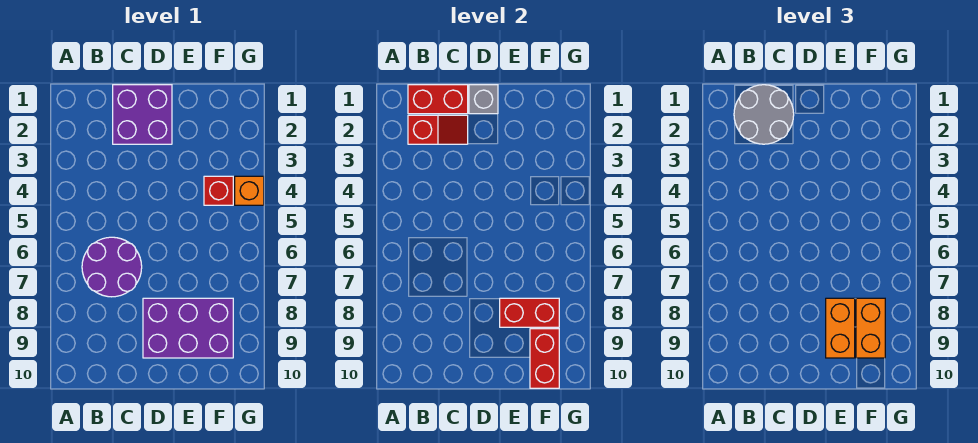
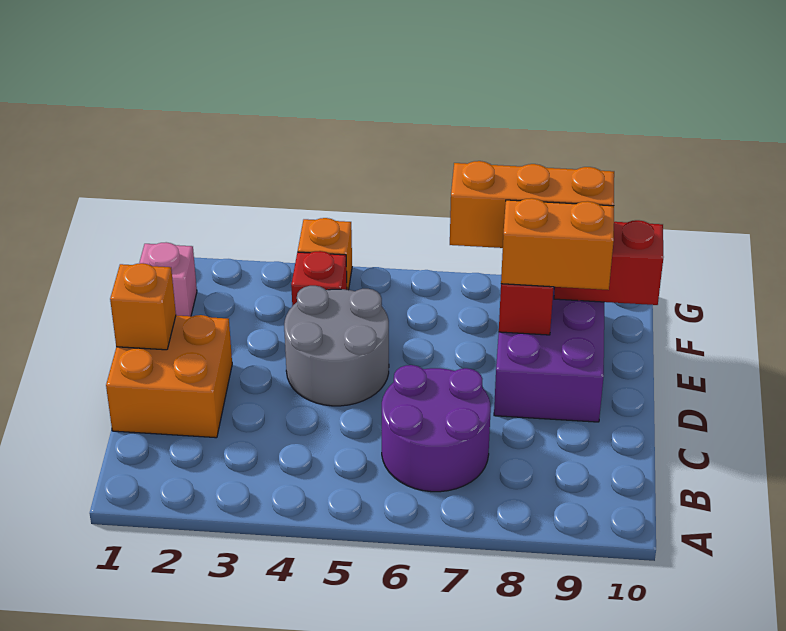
red 1x2 brick [408,85,468,114] -> none
grey 2x2 round brick [734,85,794,144] -> grey 2x2 round brick moved to [284,286,389,406]
red 1x2 slope [408,115,468,144] -> none
purple 2x2 brick [113,85,172,144] -> orange 2x2 brick [106,315,232,438]
grey 1x1 brick [469,85,498,114] -> orange 1x1 brick [110,263,176,350]
none -> pink 1x1 brick [139,242,197,316]
orange 1x2 brick [856,298,885,358] -> orange 1x3 brick [450,161,614,248]

